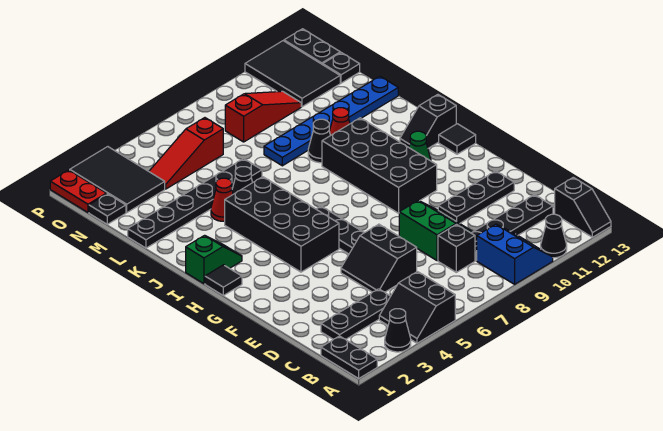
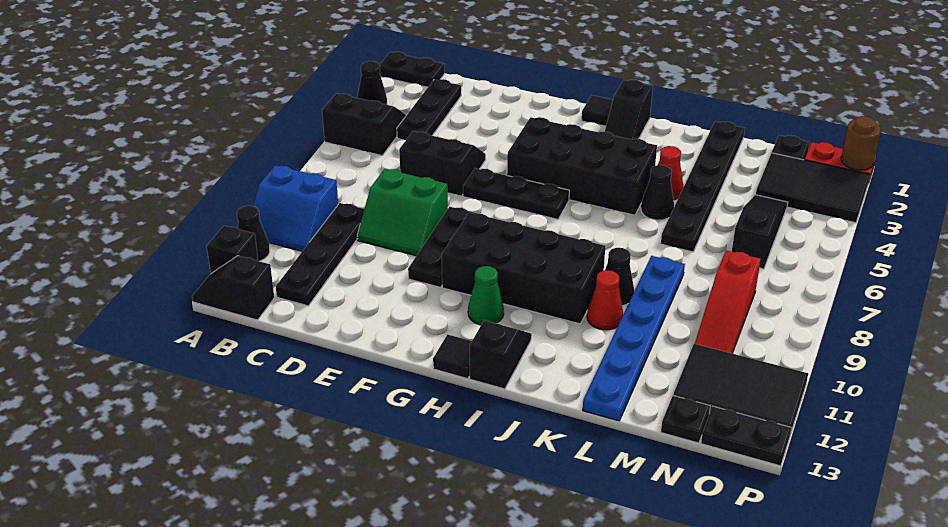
black 1x1 brick [438,224,475,272] -> black 1x1 brick moved to [207,226,258,273]
black 1x3 plate [438,171,514,223] -> black 1x3 plate moved to [408,207,477,287]
green 1x2 slope [186,235,242,284] -> black 1x2 slope [605,80,653,140]
red 1x3 slope [149,118,223,189] -> black 1x3 slope [732,195,788,269]
none -> brown 1x1 round brick [841,116,881,170]

